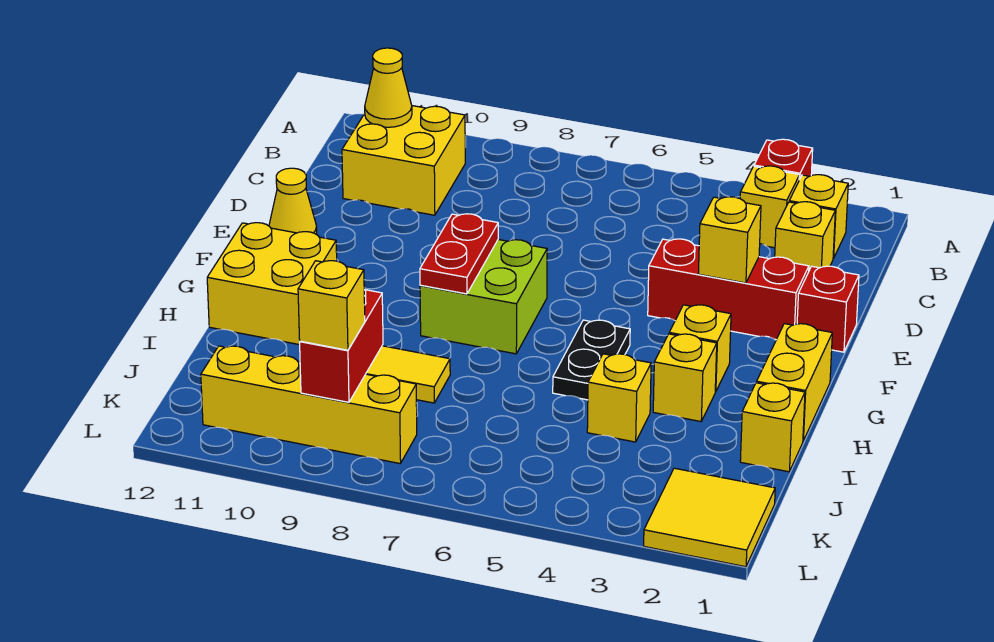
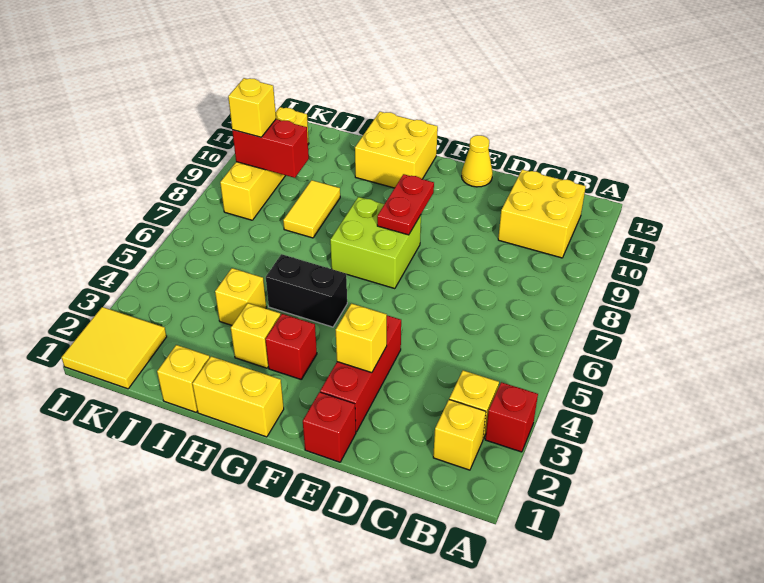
yellow 1x1 cone [365,48,412,127] -> none
yellow 1x1 brick [775,202,835,270] -> none
red 1x2 plate [420,214,498,294] -> red 1x2 plate turned to [377,174,434,235]
yellow 1x1 brick [669,305,731,392] -> red 1x1 brick [265,314,317,379]
black 1x2 plate [553,320,630,400] -> black 1x2 brick [266,254,347,327]

